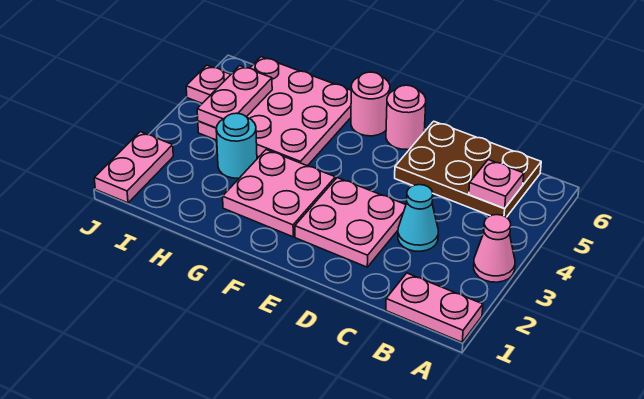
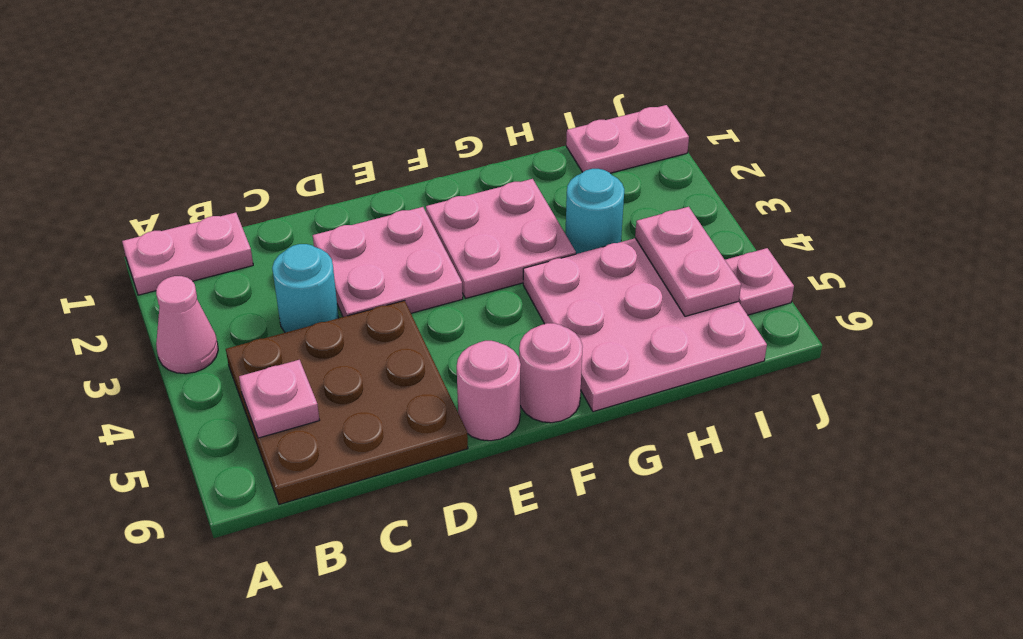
brown 2x3 plate [395,121,541,217] -> brown 3x3 plate [226,301,468,504]
cyan 1x1 cone [398,185,438,251] -> cyan 1x1 round brick [272,244,339,333]
pink 1x2 plate [94,132,173,203] -> pink 1x2 plate turned to [566,105,689,173]

